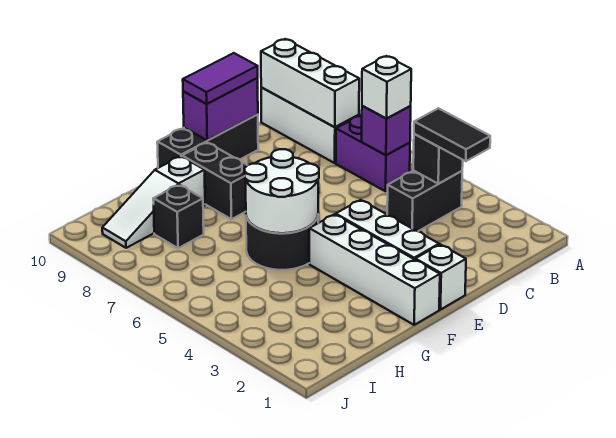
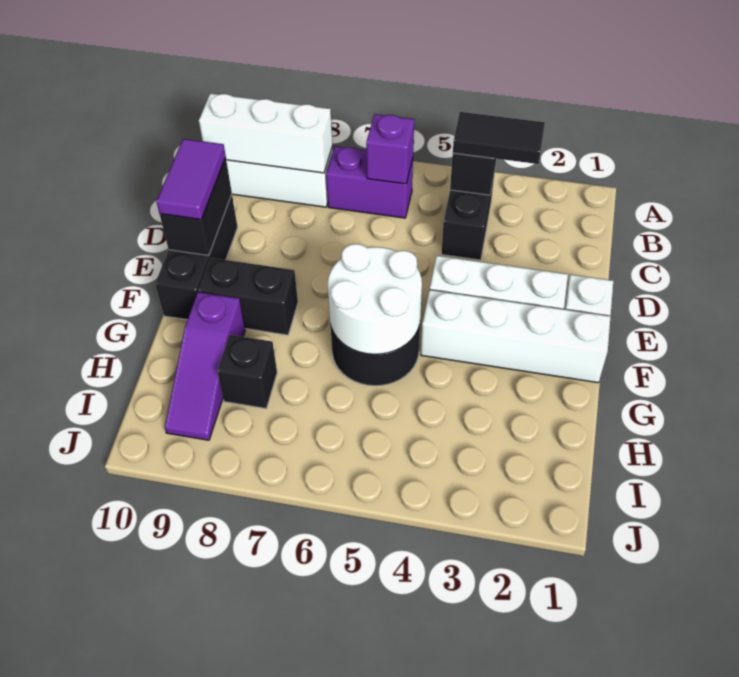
white 1x1 brick [362,56,411,118] -> none
purple 1x2 brick [183,78,258,140] -> black 1x2 brick [160,158,232,255]
white 1x3 slope [102,156,205,248] -> purple 1x3 slope [165,292,245,440]

